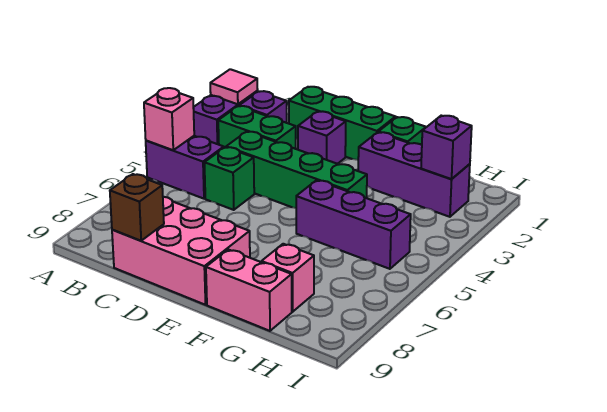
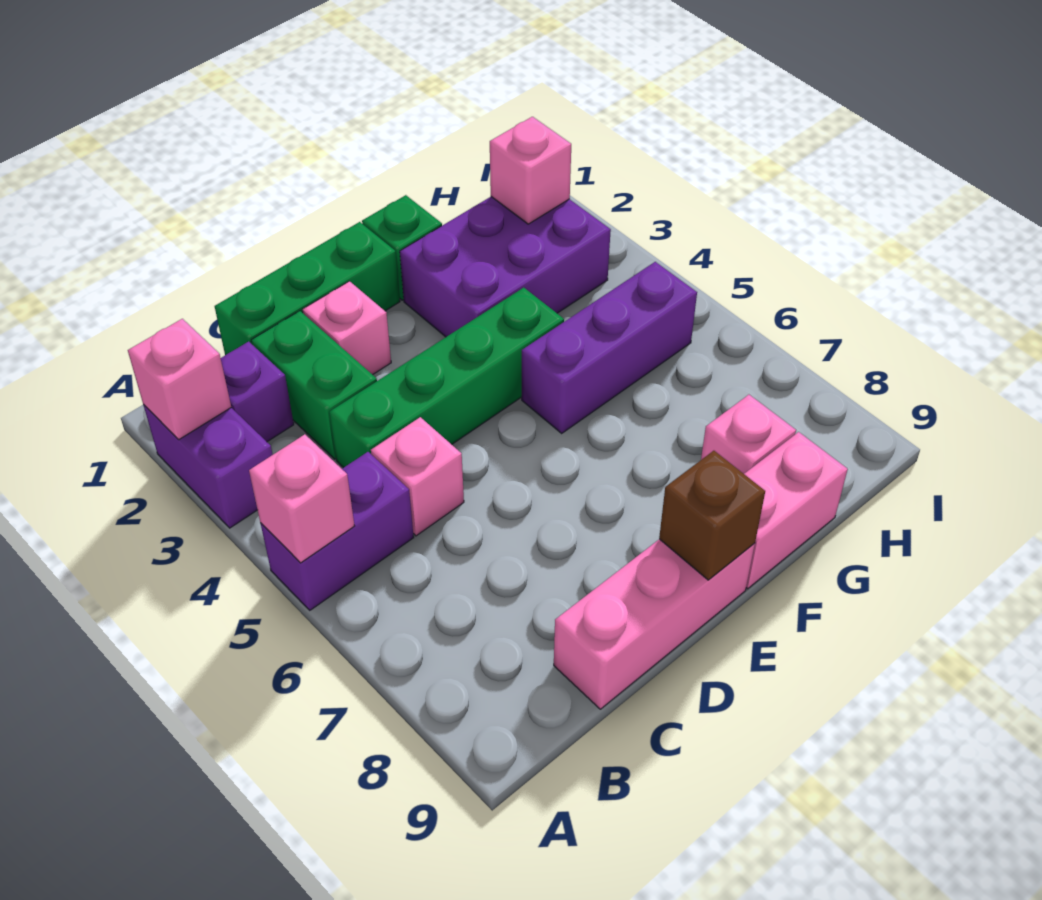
pink 1x1 tile [210,69,258,104] -> pink 1x1 brick [128,319,231,440]
green 1x2 brick [218,106,296,149] -> green 1x2 brick turned to [251,311,377,459]
green 1x1 brick [204,147,254,210] -> pink 1x1 brick [371,417,464,536]
pink 2x3 brick [112,197,250,305] -> pink 1x3 brick [554,539,755,709]
brown 1x1 brick [110,174,164,241] -> brown 1x1 brick moved to [659,451,765,580]
purple 1x1 brick [298,111,346,164] -> pink 1x1 brick [303,281,391,375]
purple 1x3 brick [358,132,470,217] -> purple 2x3 brick [400,197,611,337]
purple 1x1 brick [421,116,472,179] -> pink 1x1 brick [490,117,571,224]

